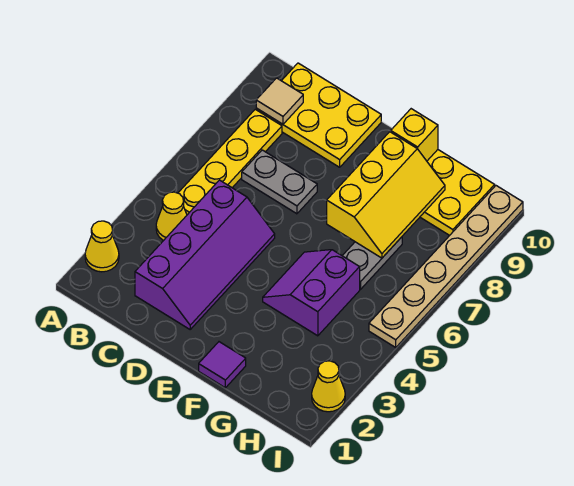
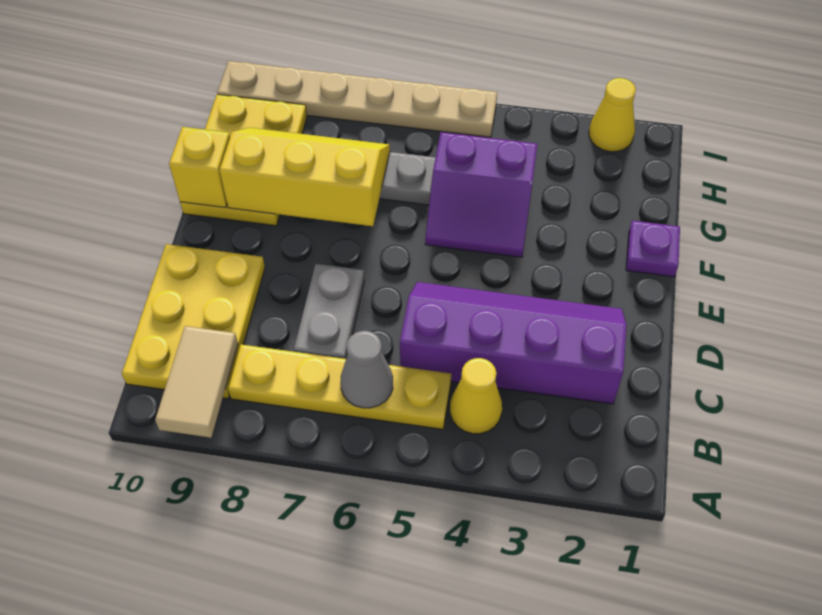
yellow 1x1 cone [85,221,119,272] -> none
none -> grey 1x1 cone [340,331,393,408]
tan 1x1 tile [256,78,303,124] -> tan 1x2 tile [155,326,238,438]
purple 1x1 tile [199,342,246,388] -> purple 1x1 plate [626,221,680,277]

